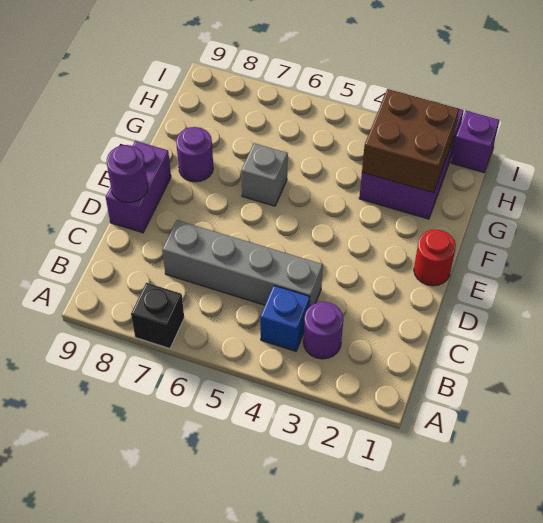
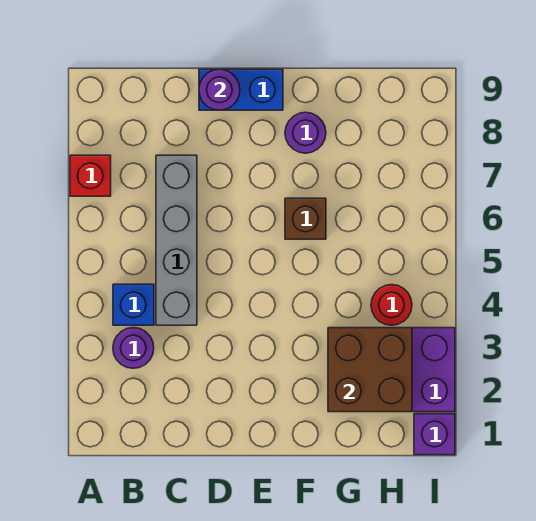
black 1x1 brick [131,283,184,349] -> red 1x1 brick [70,155,111,196]
purple 1x2 brick [106,141,171,233] -> blue 1x2 brick [199,69,283,110]
red 1x1 round brick [414,230,456,286] -> red 1x1 round brick moved to [371,285,412,325]
grey 1x1 brick [241,143,288,206] -> brown 1x1 brick [285,198,326,239]

